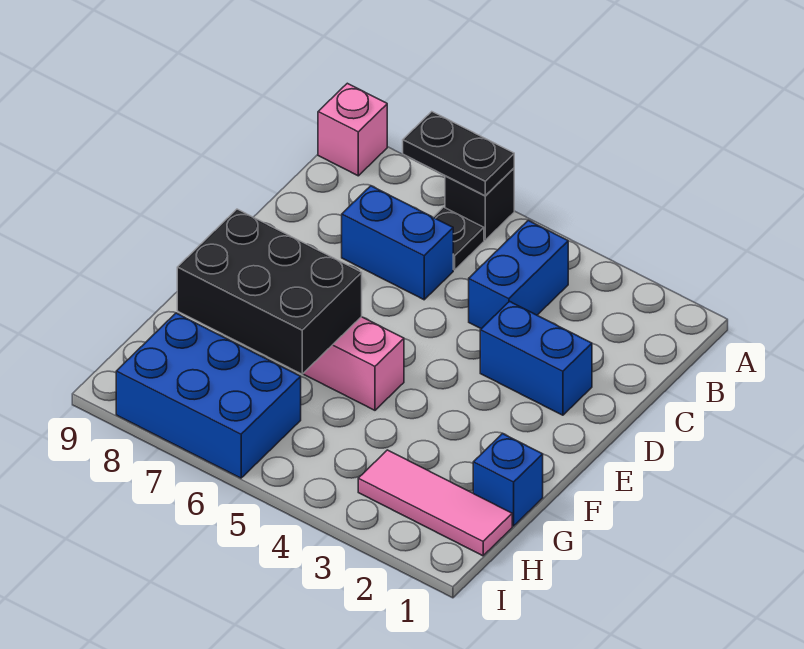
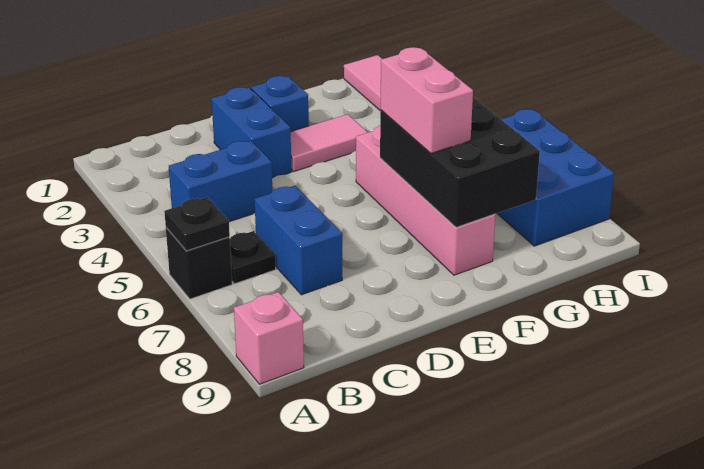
black 1x2 plate [403,112,514,196] -> black 1x1 plate [164,197,230,251]
none -> pink 1x2 tile [291,114,368,172]
none -> pink 1x2 brick [381,47,473,153]
blue 1x1 brick [473,433,543,526] -> blue 1x1 brick moved to [251,76,309,131]

